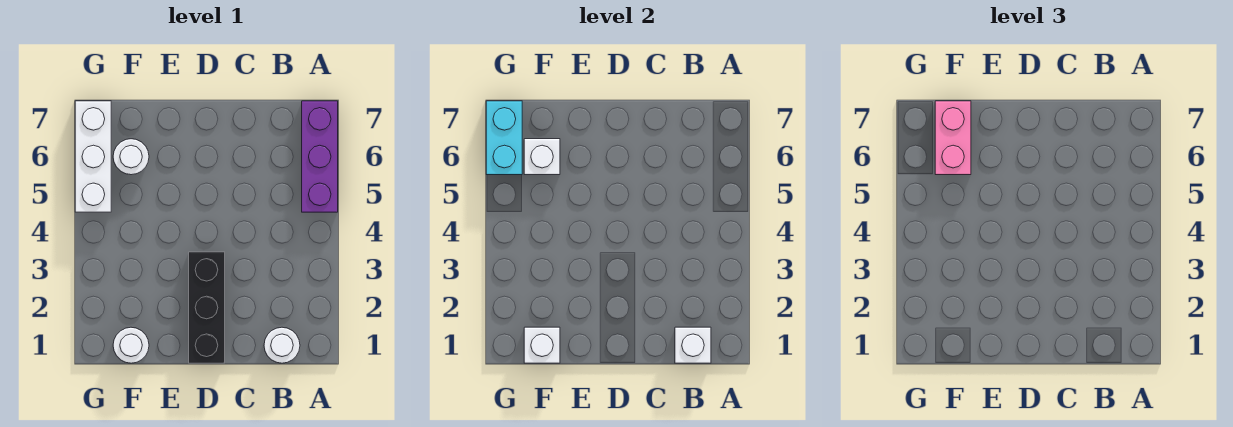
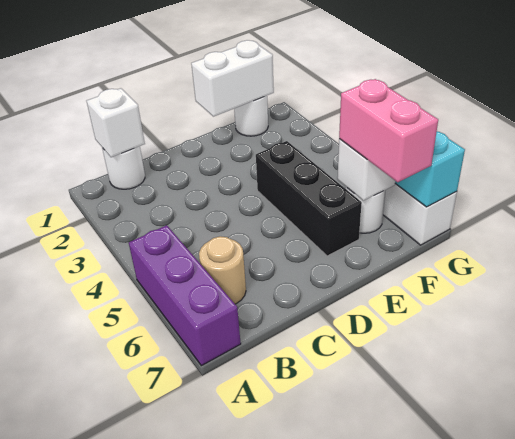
none -> tan 1x1 round brick [199,236,246,304]
black 1x3 brick [189,252,225,363] -> black 1x3 brick moved to [256,141,362,256]
white 1x1 brick [524,327,560,363] -> white 1x2 brick [191,40,274,117]

